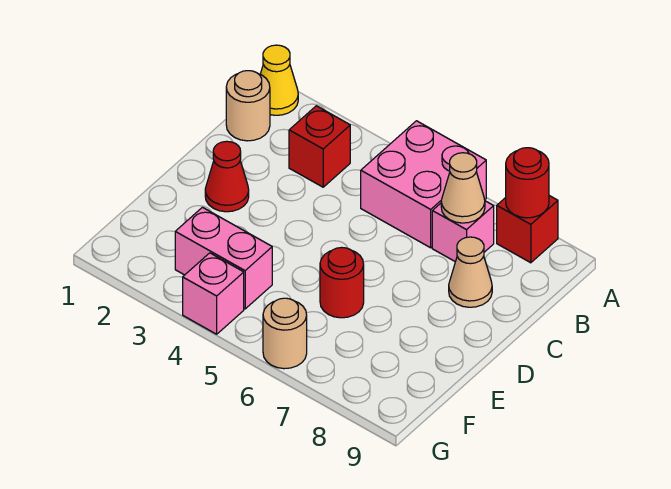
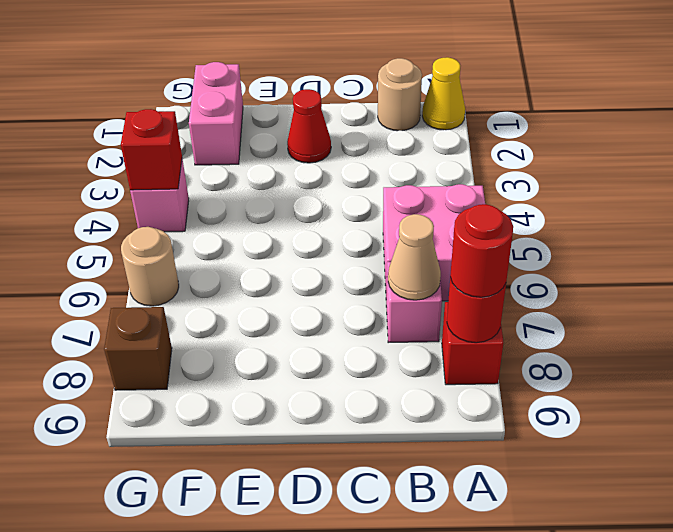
red 1x1 brick [289,106,350,187] -> red 1x1 brick moved to [121,109,182,190]
tan 1x1 cone [449,237,492,307] -> none
red 1x1 round brick [320,247,364,318] -> red 1x1 round brick moved to [450,204,513,297]
pink 1x2 brick [175,207,272,309] -> pink 1x2 brick moved to [189,62,243,165]
none -> brown 1x1 brick [104,307,172,390]

